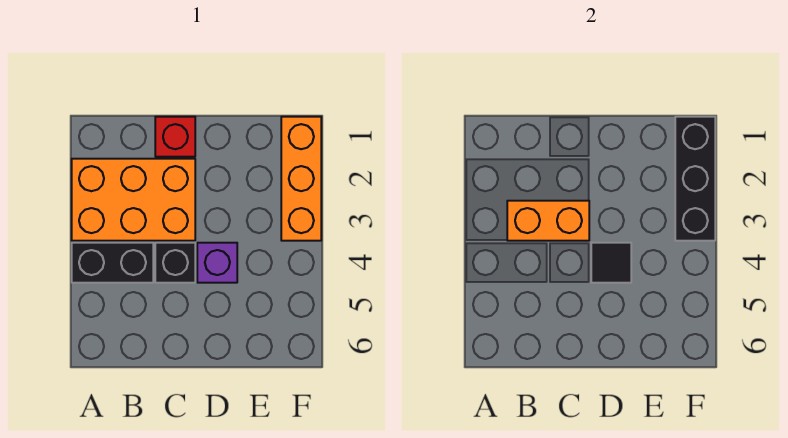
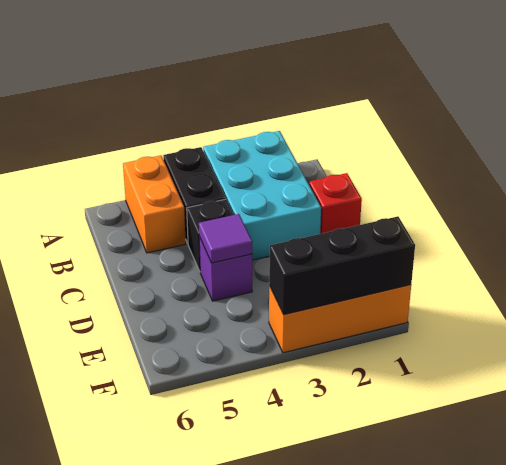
orange 2x3 brick [72,159,195,241] -> cyan 2x3 brick [203,131,321,260]
orange 1x2 brick [507,201,589,241] -> orange 1x2 brick moved to [123,155,186,253]
black 1x1 tile [591,243,631,283] -> purple 1x1 tile [199,214,252,263]

